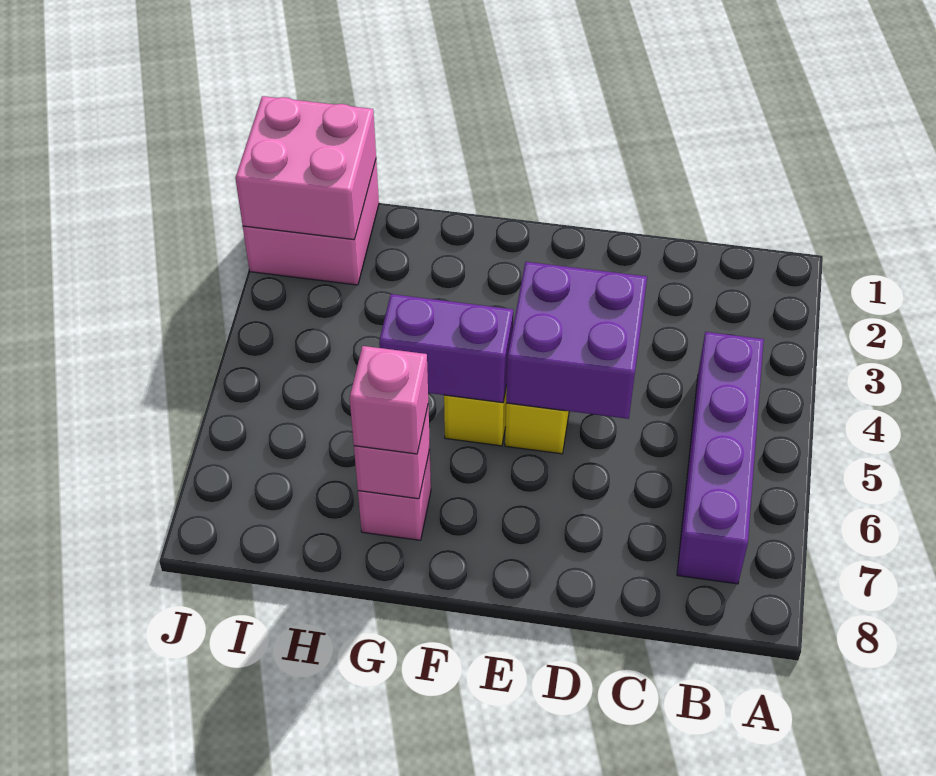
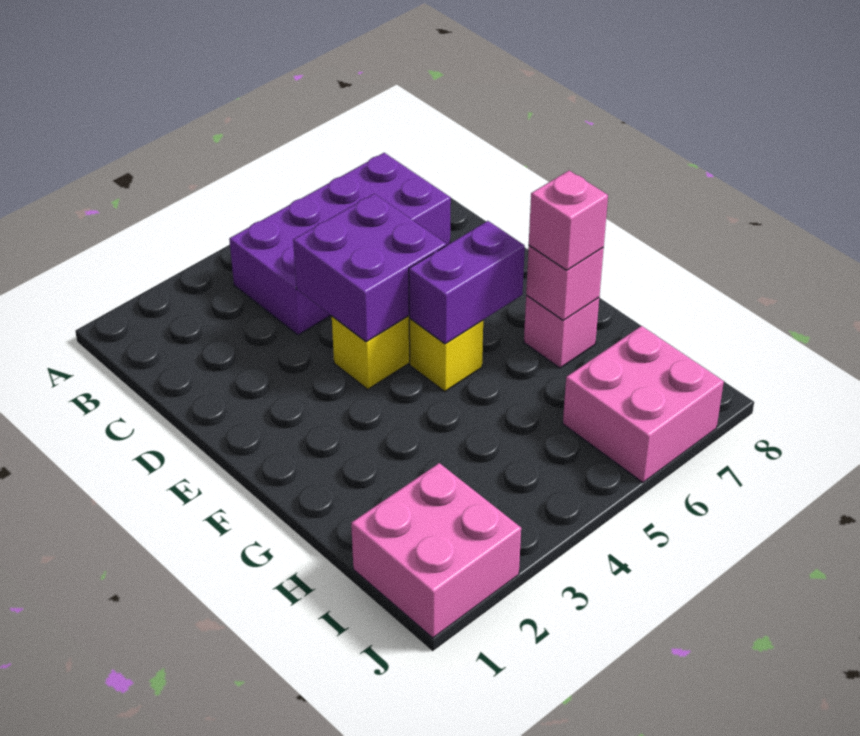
purple 1x4 brick [677,332,764,584] -> purple 2x4 brick [229,153,451,335]
purple 1x2 brick [379,294,513,403] -> purple 1x2 brick turned to [409,221,525,344]
pink 2x2 brick [235,96,376,240] -> pink 2x2 brick moved to [563,326,724,483]

